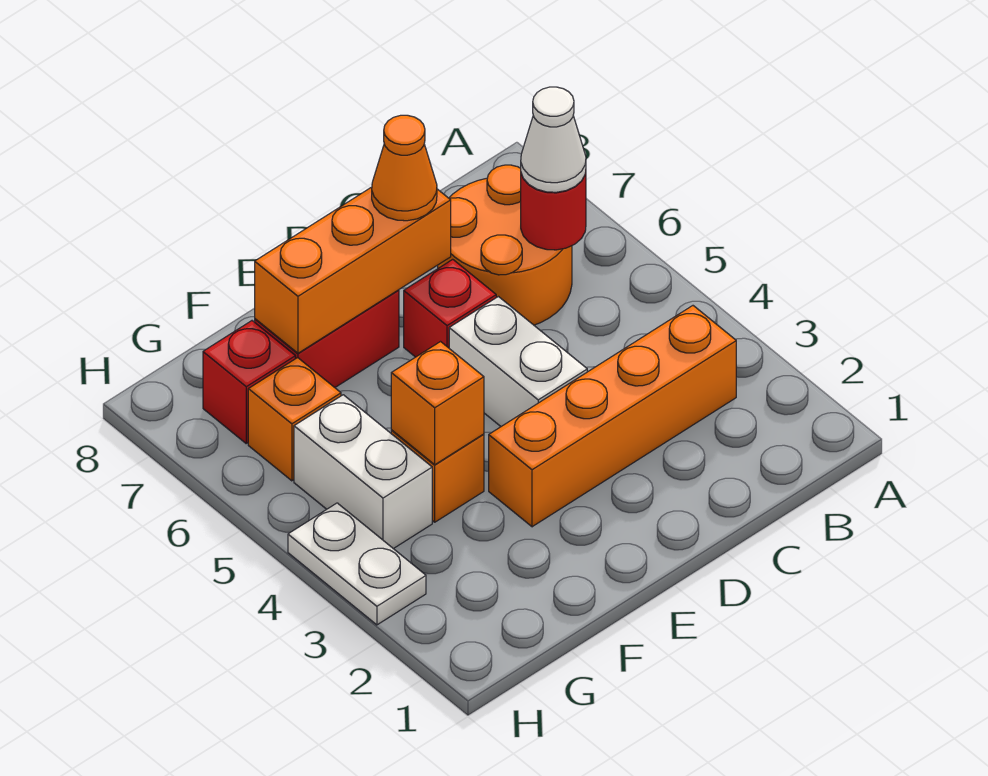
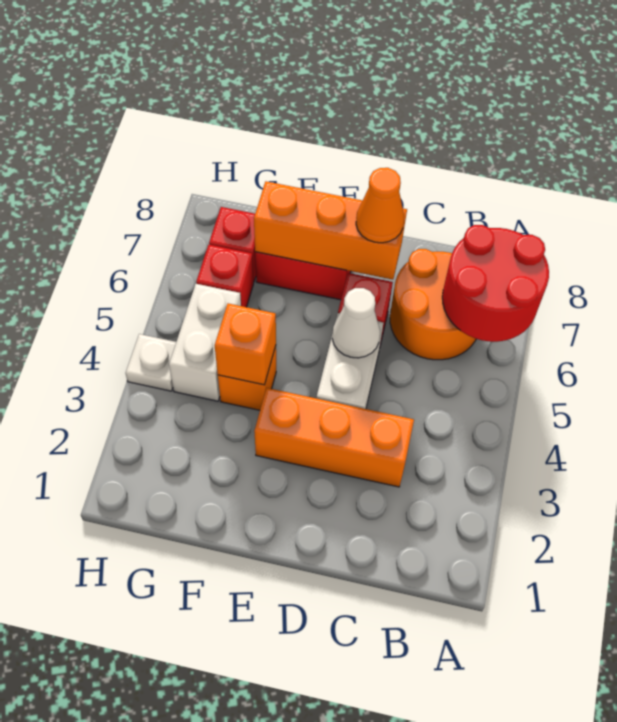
orange 1x4 brick [489,306,736,527] -> orange 1x3 brick [254,388,414,487]
red 1x1 round brick [521,173,586,250] -> red 2x2 round brick [442,225,549,342]
white 1x1 cone [521,87,586,192] -> white 1x1 cone moved to [332,288,380,358]
orange 1x1 brick [248,358,341,481] -> red 1x1 brick [196,245,254,307]
white 1x2 plate [288,503,426,625] -> white 1x1 plate [126,334,176,391]

